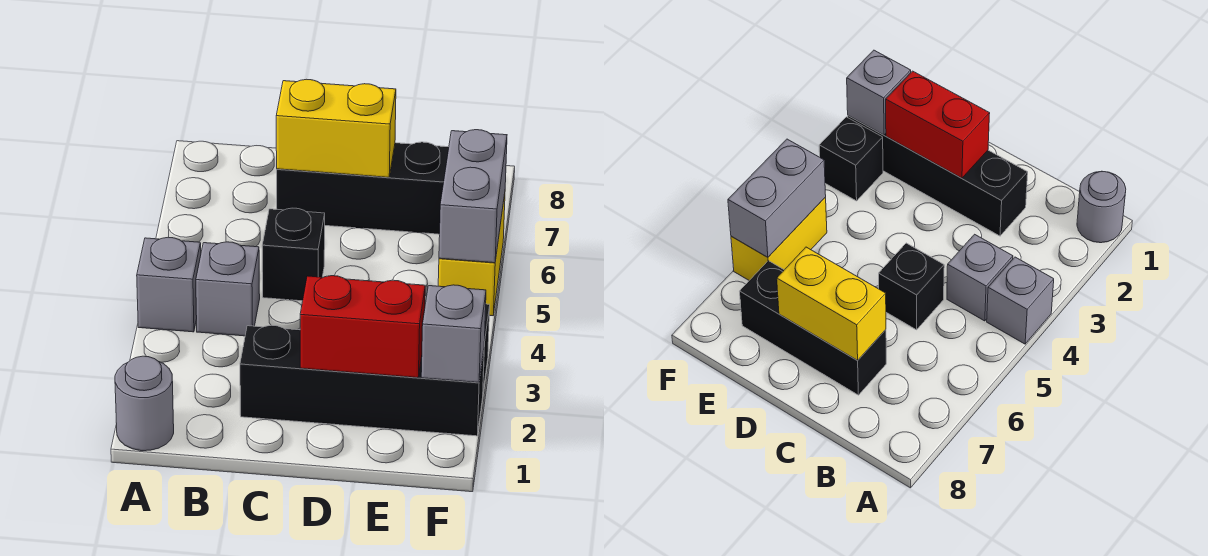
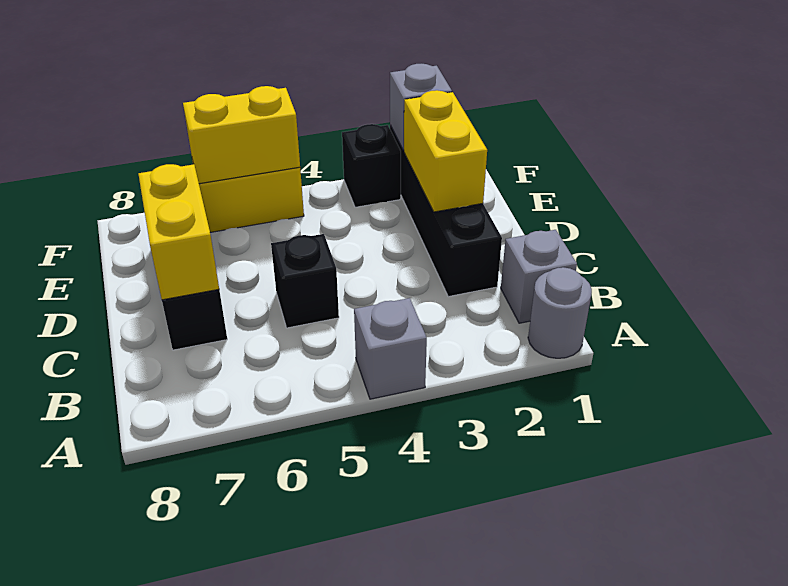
grey 1x1 brick [196,242,260,336] -> grey 1x1 brick moved to [501,230,577,323]
red 1x2 brick [300,276,425,378] -> yellow 1x2 brick [404,90,487,212]
grey 1x2 brick [439,130,507,263] -> yellow 1x2 brick [183,86,300,184]

